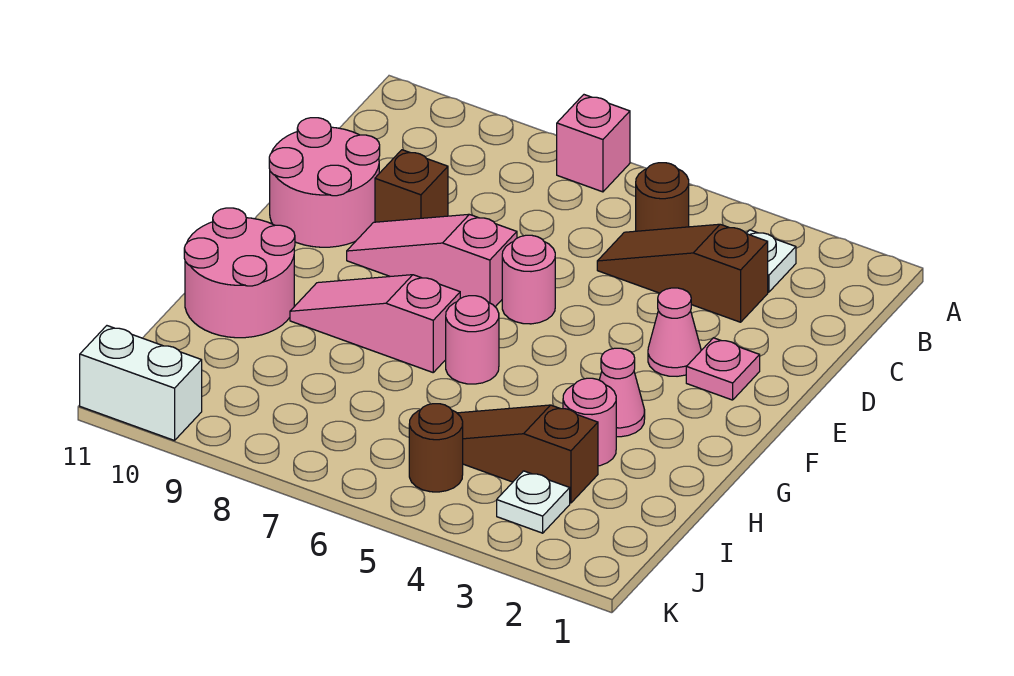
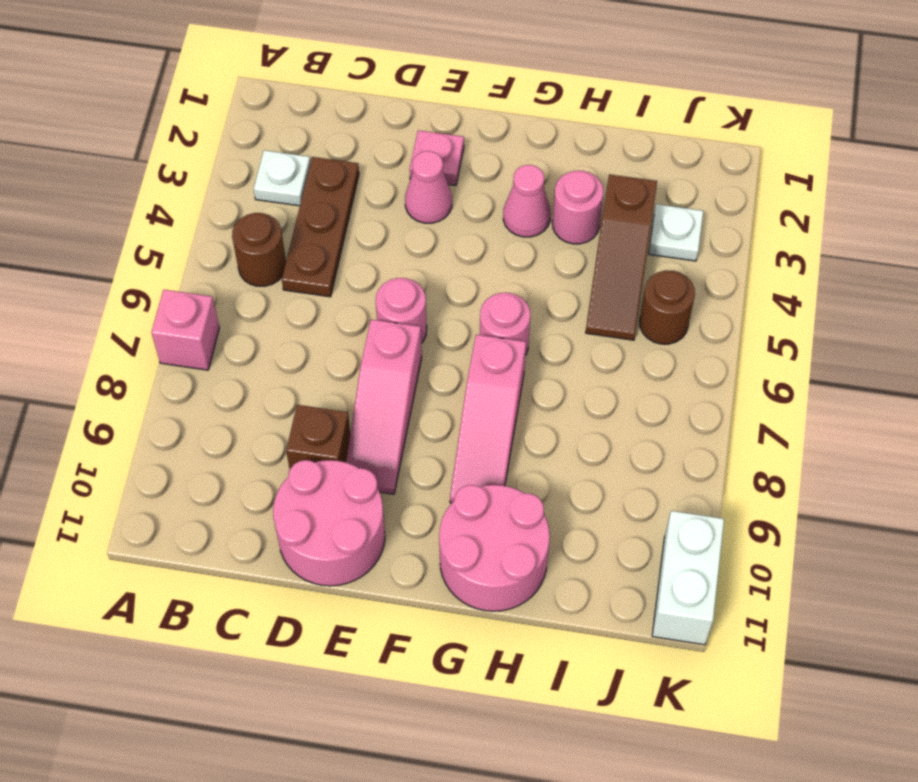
brown 1x3 slope [597,224,768,322] -> brown 1x3 plate [282,157,359,297]

